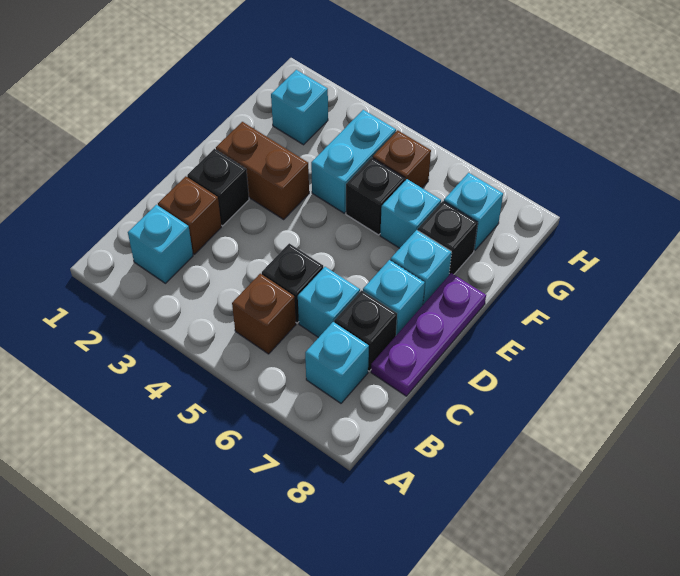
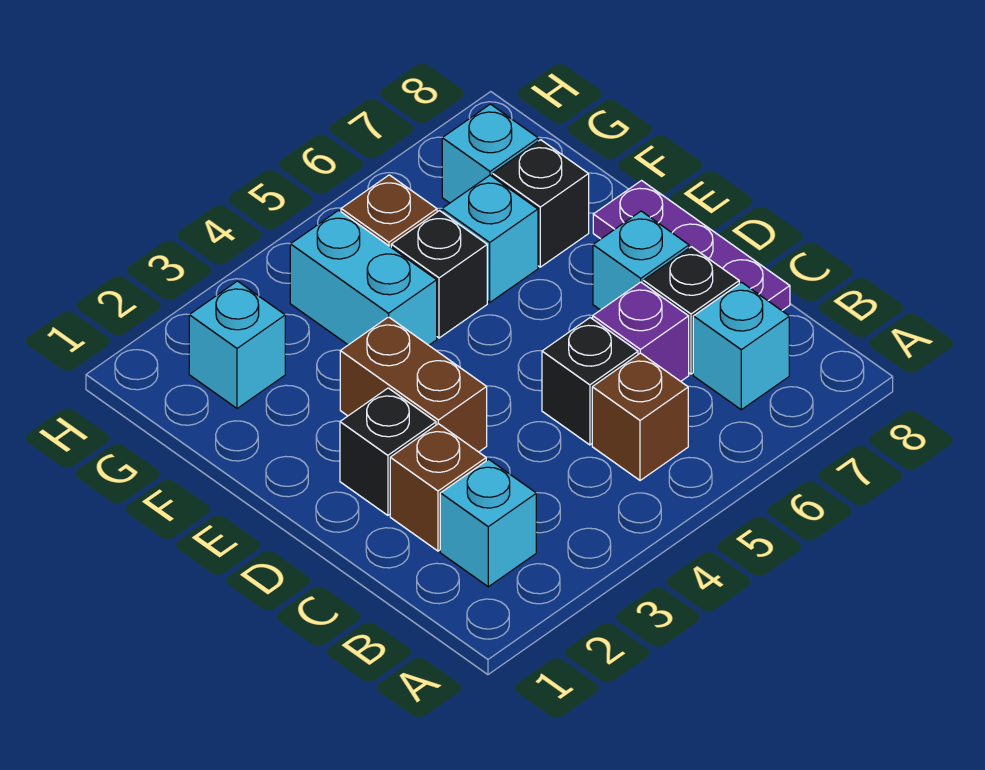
cyan 1x1 brick [298,267,360,338] -> purple 1x1 brick [593,282,689,381]
brown 1x2 brick [216,122,309,219] -> brown 1x2 brick turned to [340,317,487,452]
cyan 1x1 brick [391,230,452,304] -> none

